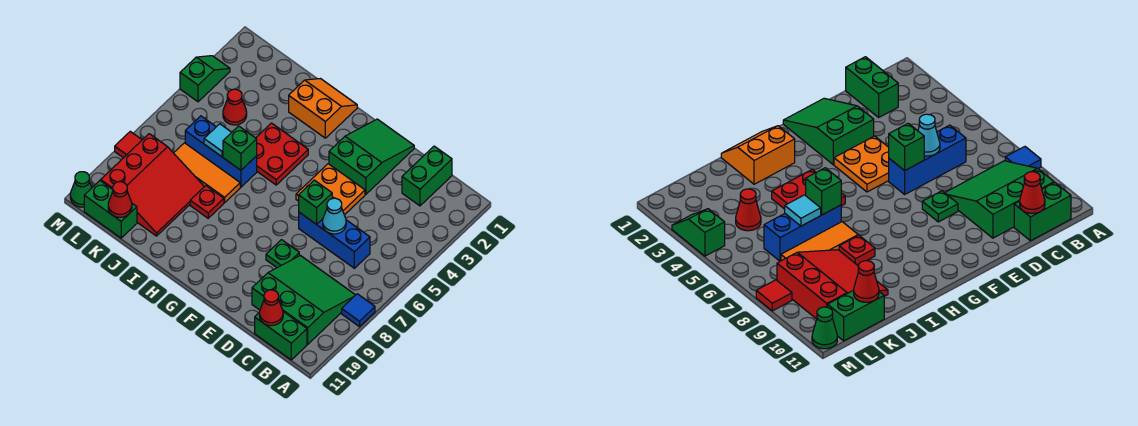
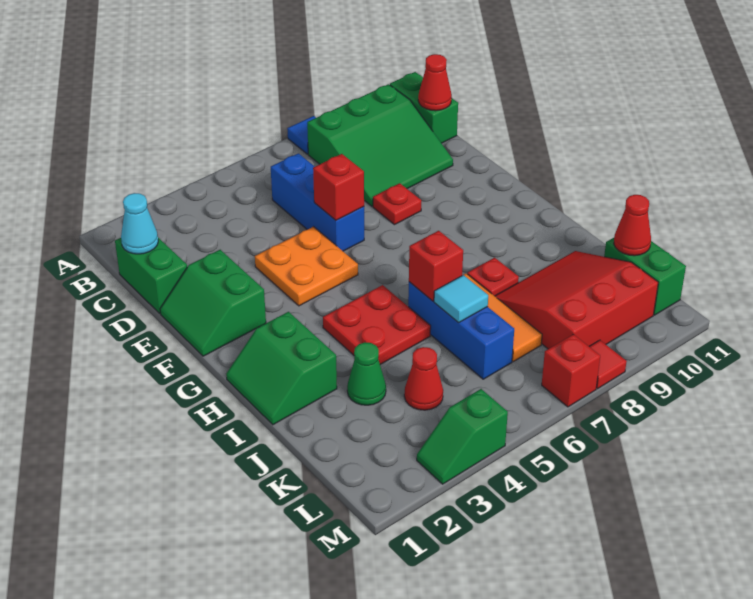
green 3x3 slope [252,256,355,344] -> green 3x3 slope turned to [307,84,453,206]
green 1x2 brick [402,146,452,206] -> green 1x2 brick turned to [115,238,187,313]
cyan 1x1 cone [323,198,346,234] -> cyan 1x1 cone moved to [121,193,158,254]
green 2x3 slope [329,119,414,194] -> green 2x2 slope [160,250,266,356]
green 1x1 brick [299,180,332,224] -> red 1x1 brick [313,154,364,220]
green 1x1 plate [266,240,299,268] -> red 1x1 plate [373,183,421,225]
orange 2x2 slope [289,79,357,138] -> green 2x2 slope [226,312,337,425]
green 1x1 brick [223,126,257,170] -> red 1x1 brick [409,231,463,301]
none -> red 1x1 brick [542,334,600,407]
green 1x1 cone [70,172,92,207] -> green 1x1 cone moved to [347,342,386,405]

